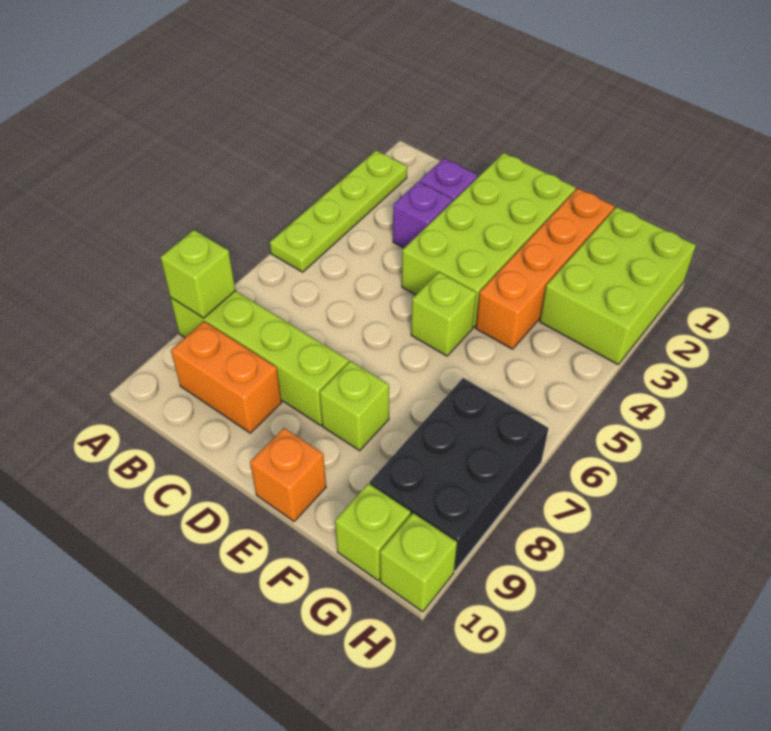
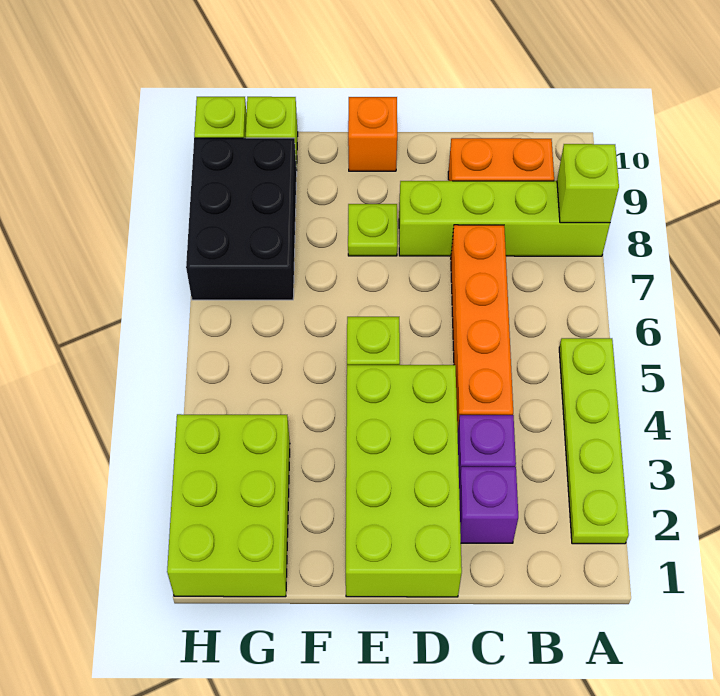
lime 1x1 brick [320,361,389,451] -> lime 1x1 plate [348,204,397,256]
orange 1x4 brick [476,188,615,349] -> orange 1x4 brick moved to [451,225,513,432]

